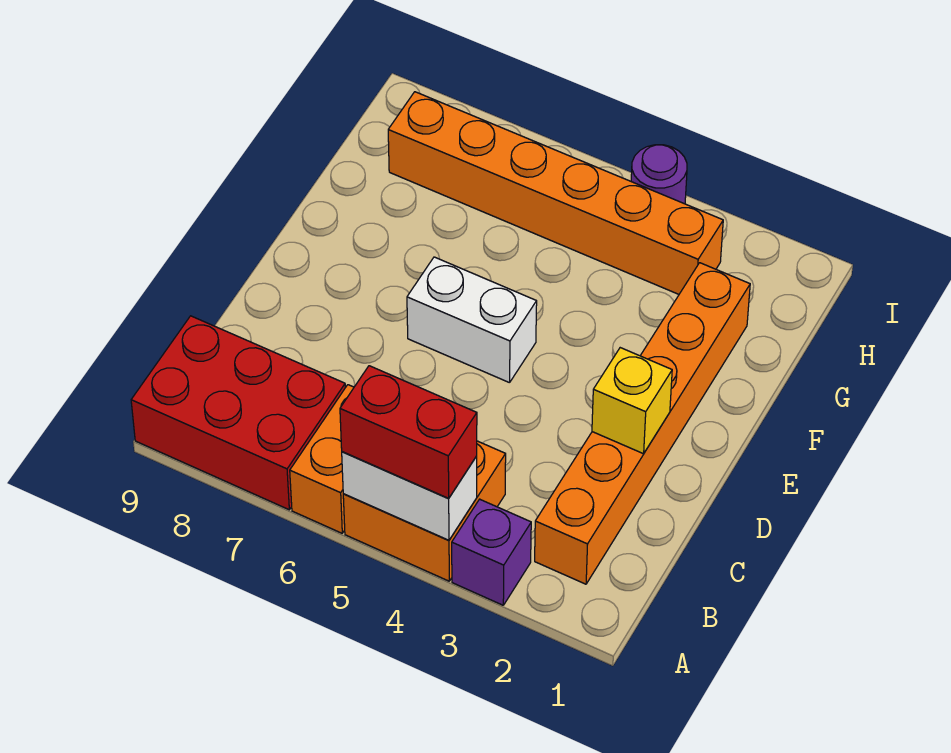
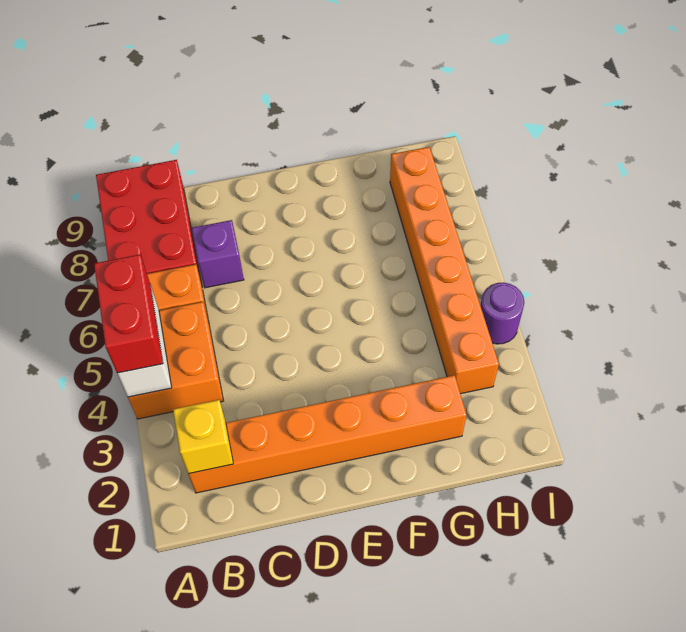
purple 1x1 brick [452,499,531,605] -> purple 1x1 brick moved to [192,220,244,288]
yellow 1x1 brick [592,348,672,454] -> yellow 1x1 brick moved to [173,400,233,474]
white 1x2 brick [407,257,537,383] -> none

